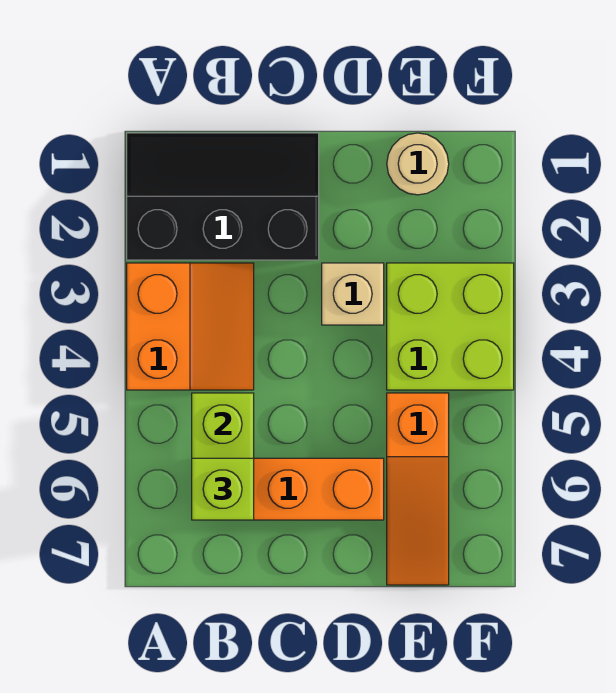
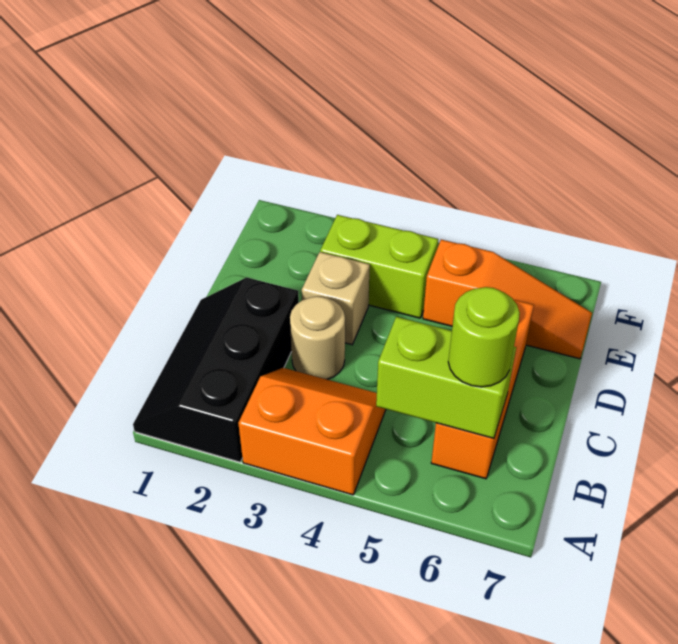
lime 1x1 brick [192,458,254,520] -> lime 1x1 round brick [448,287,520,387]
tan 1x1 round brick [387,133,449,195] -> tan 1x1 round brick moved to [290,296,345,380]
lime 2x2 brick [387,263,514,390] -> lime 1x2 brick [320,215,438,318]

